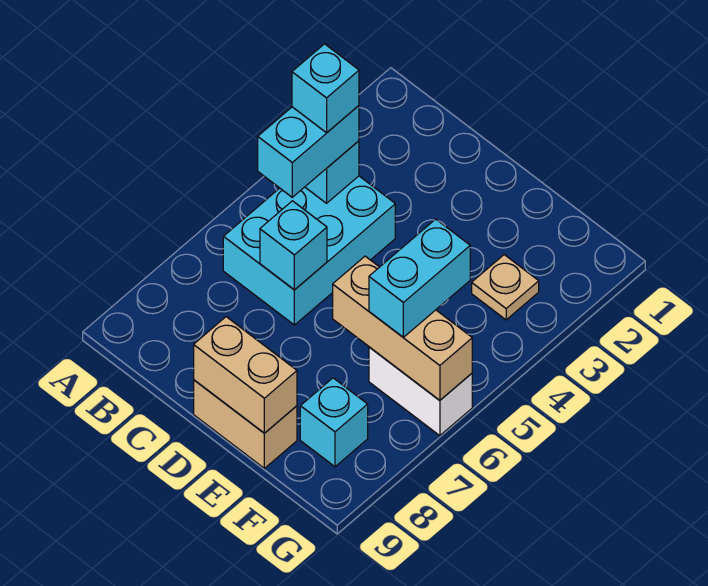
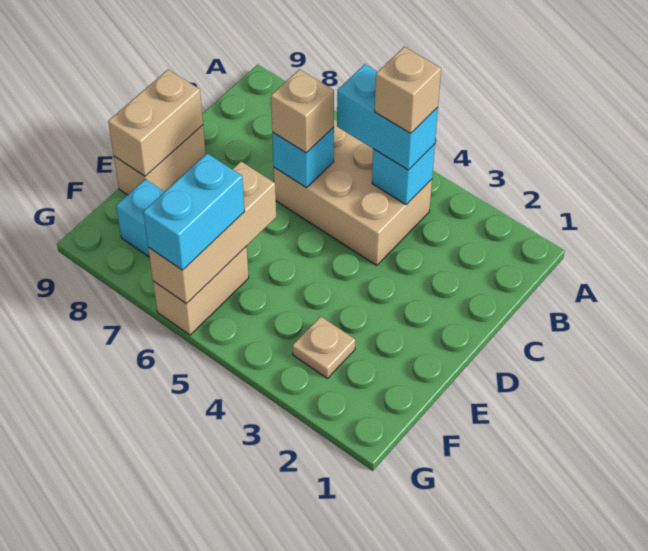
cyan 2x3 brick [223,176,395,325] -> tan 2x3 brick [274,119,432,265]
cyan 1x1 brick [292,44,359,133] -> tan 1x1 brick [375,47,441,133]
none -> tan 1x1 brick [271,69,334,153]
cyan 1x2 brick [369,219,470,337] -> cyan 1x2 brick turned to [143,154,245,270]
white 1x2 brick [369,347,472,436] -> tan 1x2 brick [153,246,249,335]

